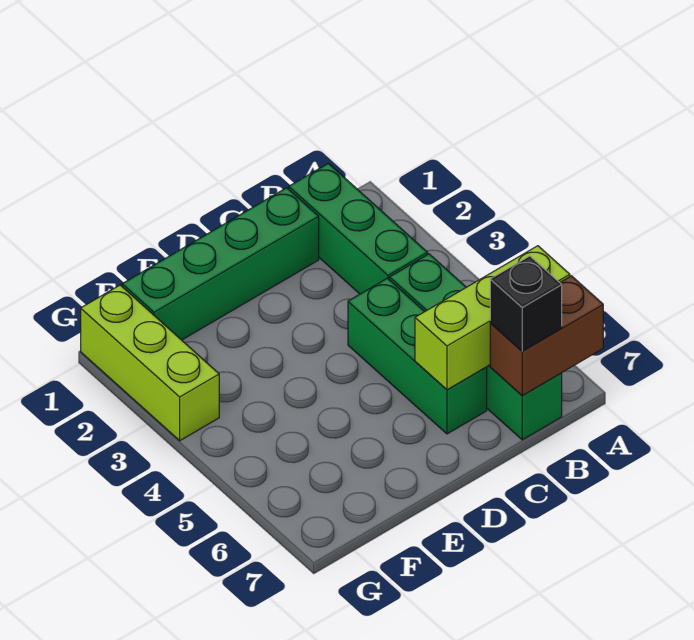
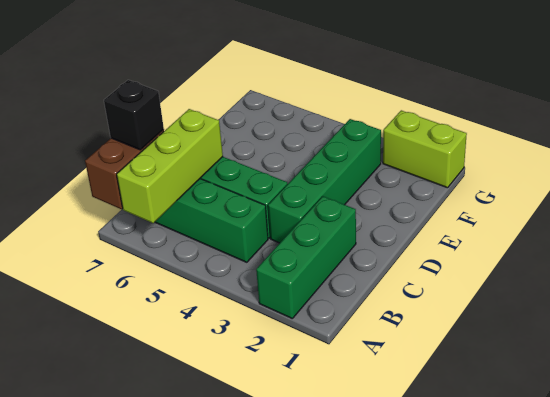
green 1x3 brick [289,163,428,294] -> green 1x3 brick turned to [256,196,356,318]
green 1x4 brick [122,188,319,340] -> green 1x4 brick moved to [268,119,381,243]
lime 1x3 brick [81,285,219,441] -> lime 1x2 brick [383,110,467,188]

